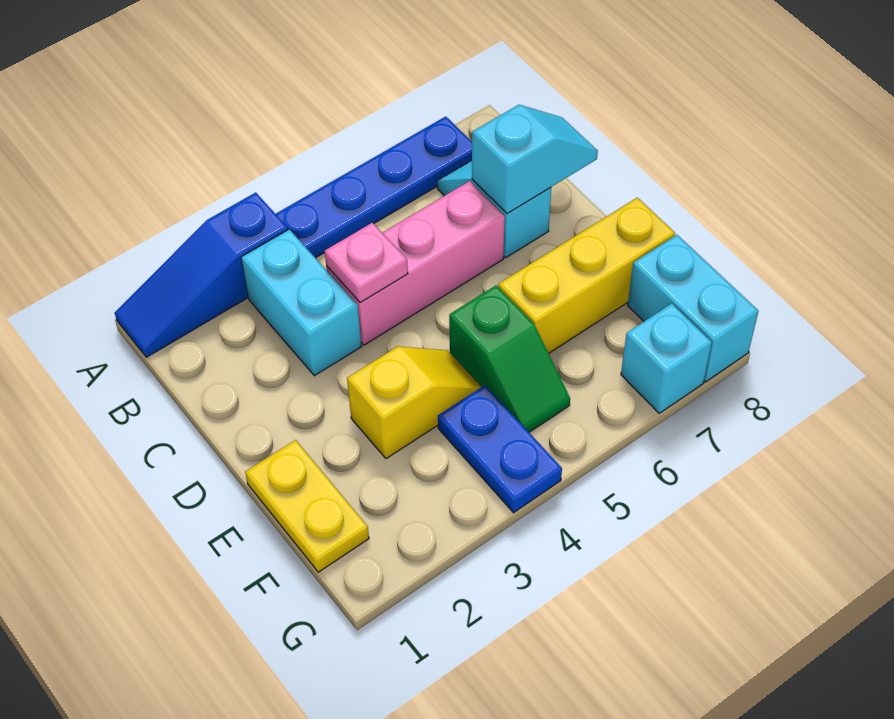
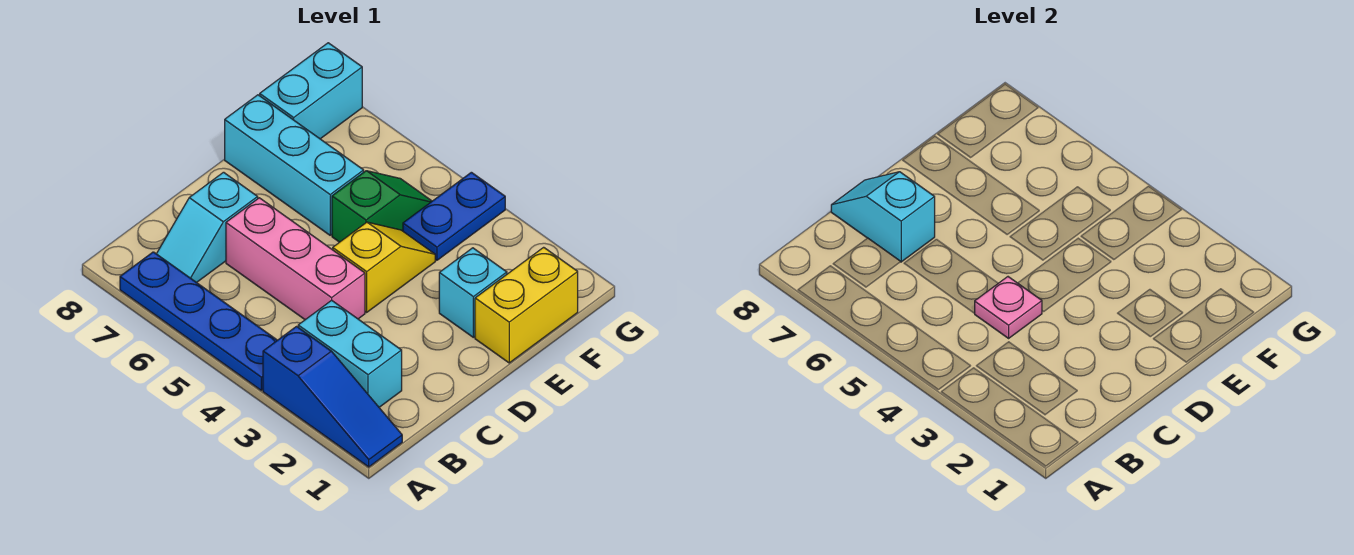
cyan 1x2 brick [241,229,362,376] -> cyan 1x2 brick turned to [298,300,402,407]
yellow 1x2 plate [245,440,369,572] -> yellow 1x2 brick [475,247,578,363]
yellow 1x2 slope [347,347,481,459] -> yellow 1x2 slope turned to [333,222,435,312]
yellow 1x3 brick [499,198,675,354] -> cyan 1x3 brick [225,95,364,235]
cyan 1x1 brick [621,304,712,413] -> cyan 1x1 brick moved to [439,248,507,337]

